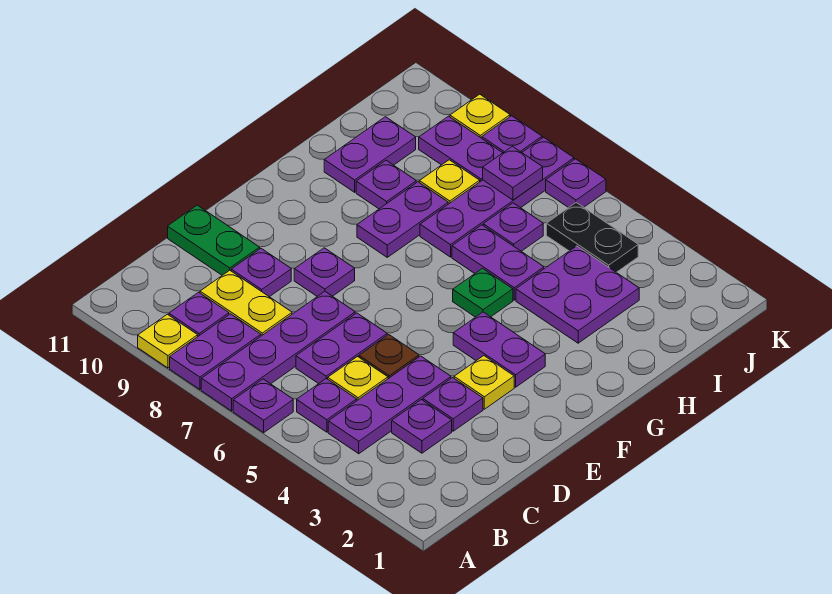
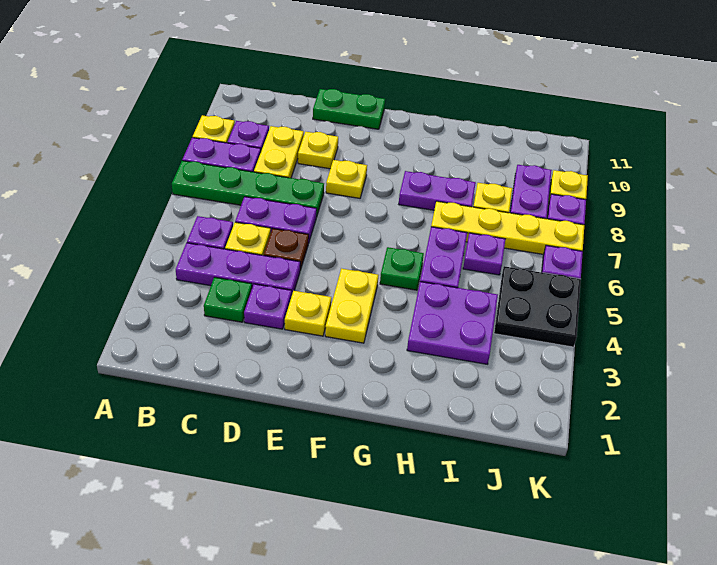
purple 1x1 plate [233,379,293,432] -> none
purple 1x4 plate [201,292,355,411] -> green 1x4 plate [172,161,324,217]
purple 1x1 plate [392,400,452,453] -> green 1x1 plate [204,277,252,322]
purple 1x1 plate [231,248,291,297] -> yellow 1x1 plate [298,132,338,169]
green 1x2 plate [168,205,260,275] -> green 1x2 plate turned to [313,89,385,129]
purple 1x1 plate [294,248,355,296] -> yellow 1x1 plate [326,160,367,198]
purple 1x2 plate [453,312,545,387] -> yellow 1x2 plate [325,268,378,343]
purple 1x4 plate [420,137,574,257] -> yellow 1x4 plate [431,201,584,255]
purple 1x1 plate [356,160,416,209] -> none
purple 1x2 plate [324,117,416,192] -> none
black 1x2 plate [546,203,638,272] -> black 2x2 plate [494,266,581,347]
purple 1x1 plate [483,146,543,200] -> none

